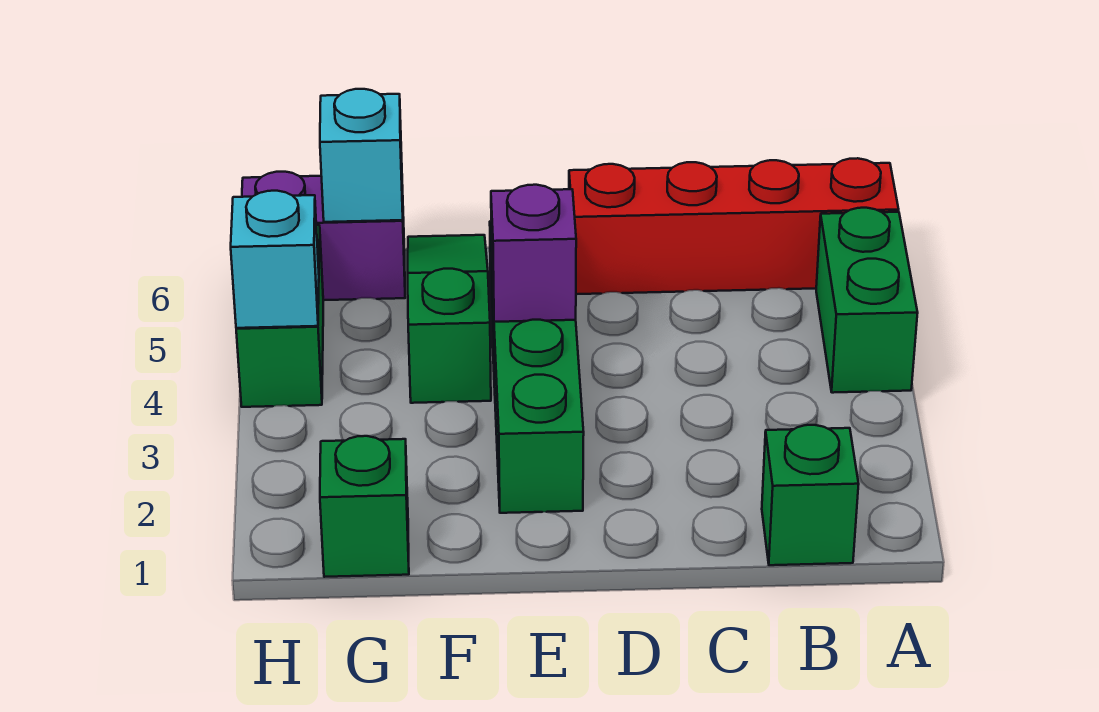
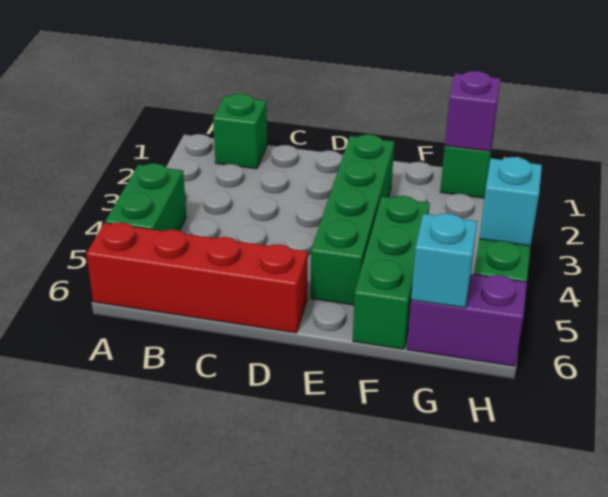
purple 1x1 brick [491,185,576,322] -> purple 1x1 brick moved to [445,71,501,151]
green 1x3 slope [408,235,491,403] -> green 1x3 brick [353,196,430,349]

